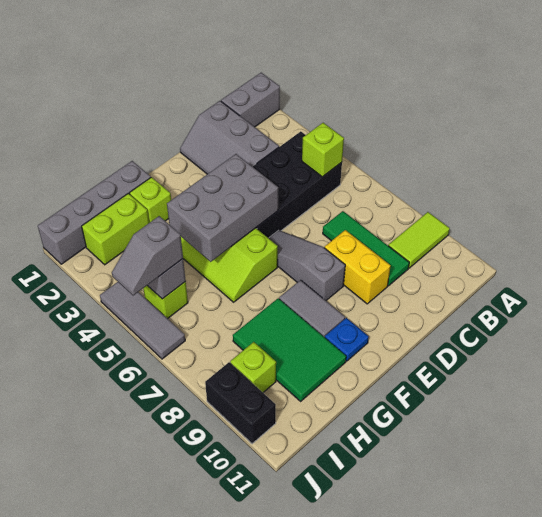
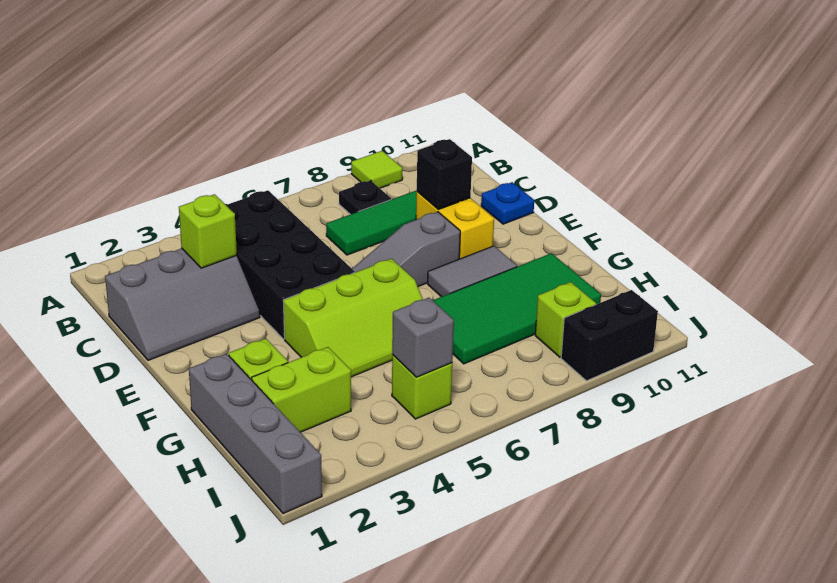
grey 1x2 brick [221,73,280,127] -> none
lime 1x2 tile [388,212,450,268] -> lime 1x1 tile [351,151,402,188]
lime 1x1 brick [302,123,344,177] -> lime 1x1 brick moved to [179,194,237,268]
none -> black 1x1 plate [339,180,391,215]
yellow 1x2 brick [325,230,391,304] -> yellow 1x2 brick turned to [416,192,494,259]
none -> black 1x1 brick [417,139,472,210]
grey 2x3 brick [167,154,278,262] -> none
blue 1x1 plate [325,318,369,361] -> blue 1x1 plate moved to [481,182,534,224]
green 2x3 tile [233,298,346,401] -> green 2x4 tile [433,253,601,364]
lime 1x2 brick [82,193,149,265] -> lime 1x2 brick turned to [252,347,351,432]
grey 1x2 slope [112,216,183,296] -> none
grey 1x3 tile [100,282,185,359] -> none

